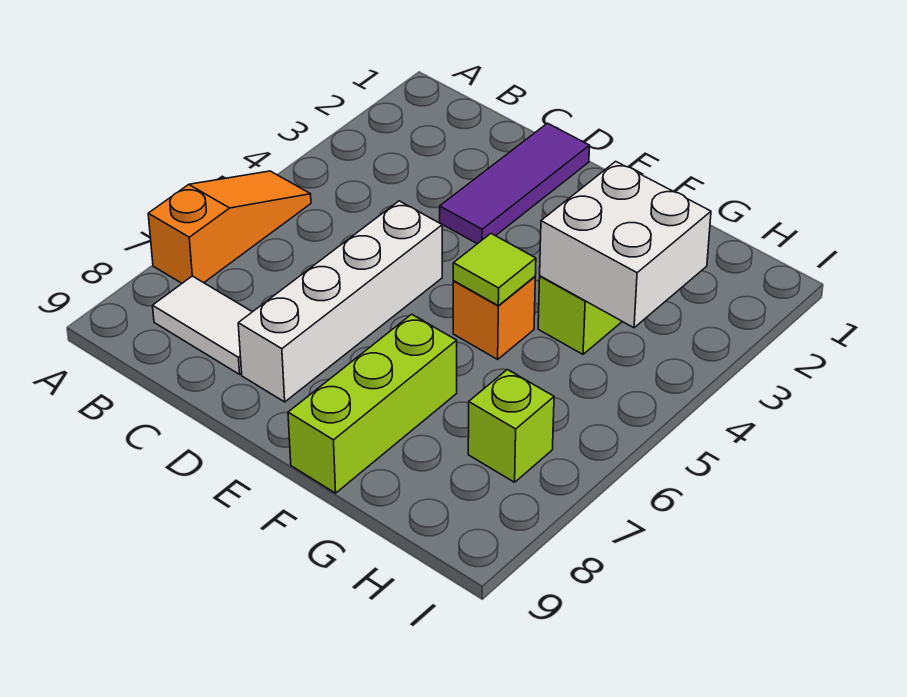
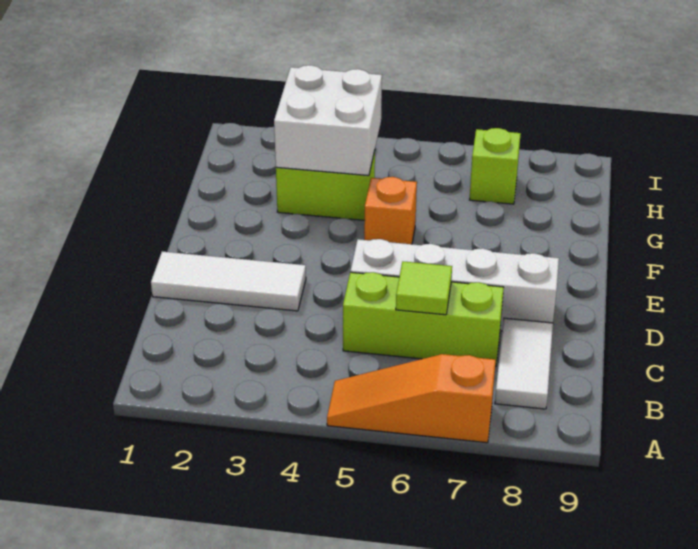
purple 1x3 tile [440,123,590,244] -> white 1x3 tile [151,252,306,311]
lime 1x1 tile [453,234,536,306] -> lime 1x1 tile moved to [396,261,452,315]
lime 1x3 brick [288,314,457,493] -> lime 1x3 brick moved to [343,272,504,366]

